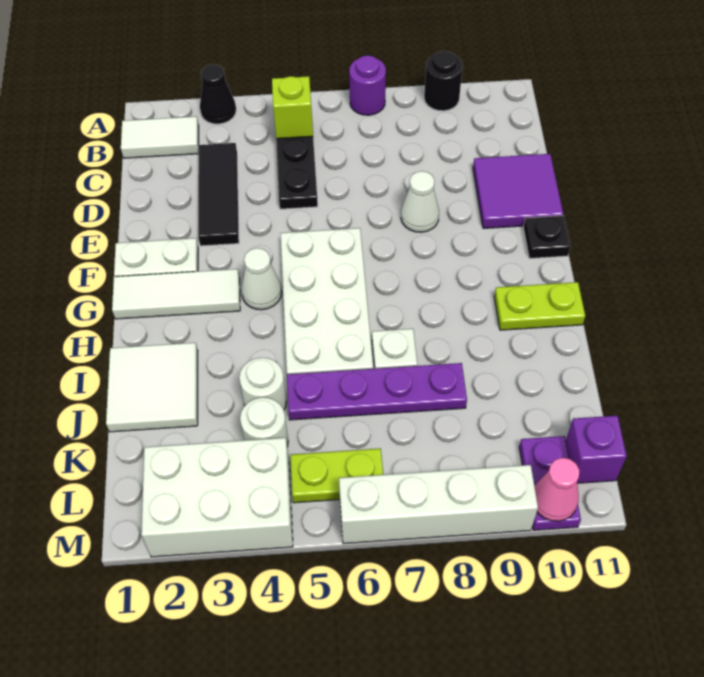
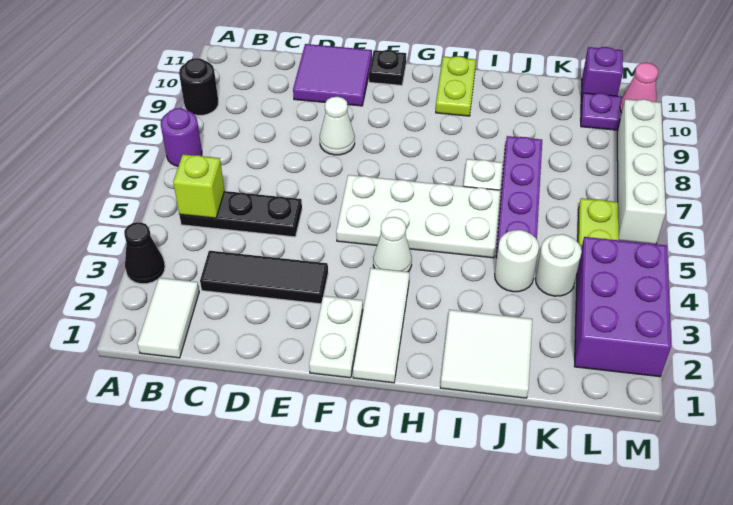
white 2x3 brick [141,438,293,557] -> purple 2x3 brick [574,237,671,377]

